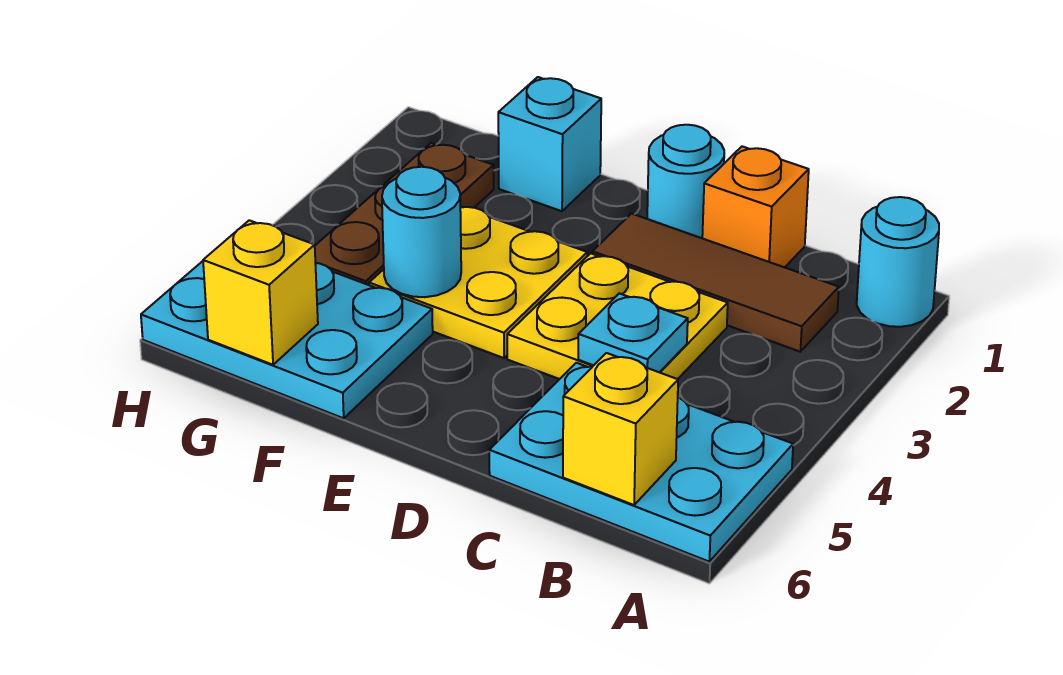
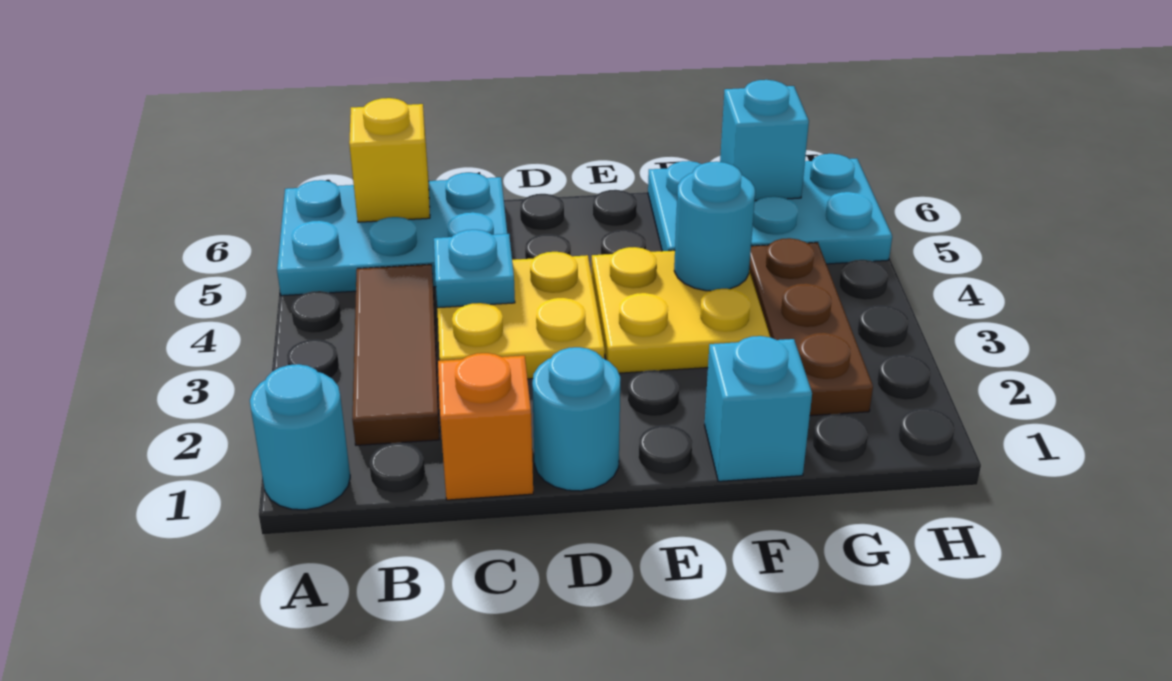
brown 1x3 tile [593,214,839,352] -> brown 1x3 tile turned to [352,264,440,445]
yellow 1x1 brick [203,220,318,365] -> cyan 1x1 brick [720,80,809,201]

